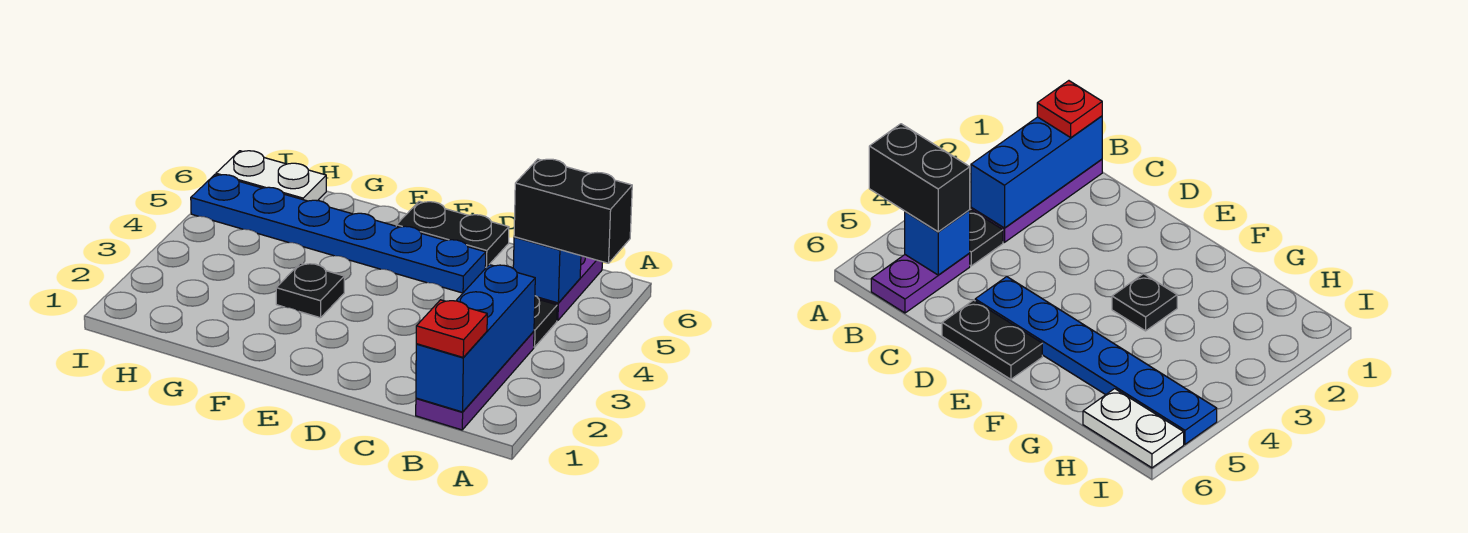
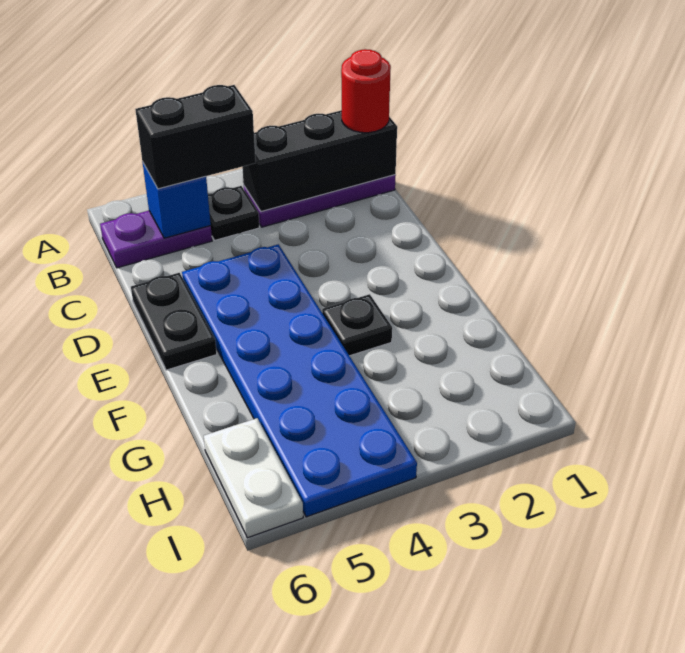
black 1x2 brick [514,159,632,263] -> black 1x2 brick turned to [135,85,256,189]
blue 1x3 brick [416,265,535,412] -> black 1x3 brick [242,110,397,211]
red 1x1 plate [416,300,487,357] -> red 1x1 round brick [341,49,391,133]
blue 1x6 plate [191,175,486,293] -> blue 2x6 plate [182,244,417,517]

